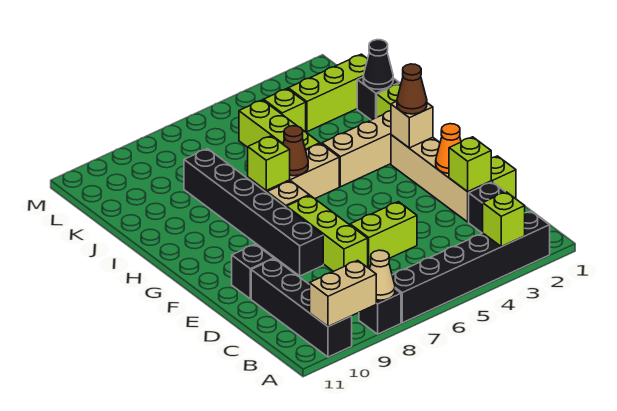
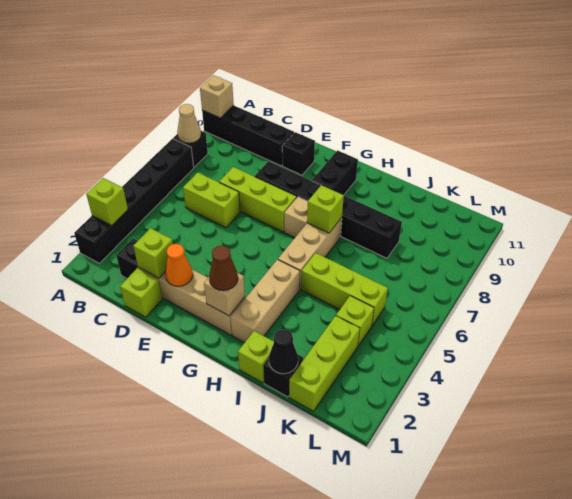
tan 1x2 brick [310,260,376,327] -> tan 1x1 brick [200,75,234,118]
lime 1x2 brick [350,202,417,268] -> lime 1x2 brick turned to [183,172,240,228]
none -> black 1x2 brick [312,150,358,195]
brown 1x1 cone [283,126,308,176] -> none

